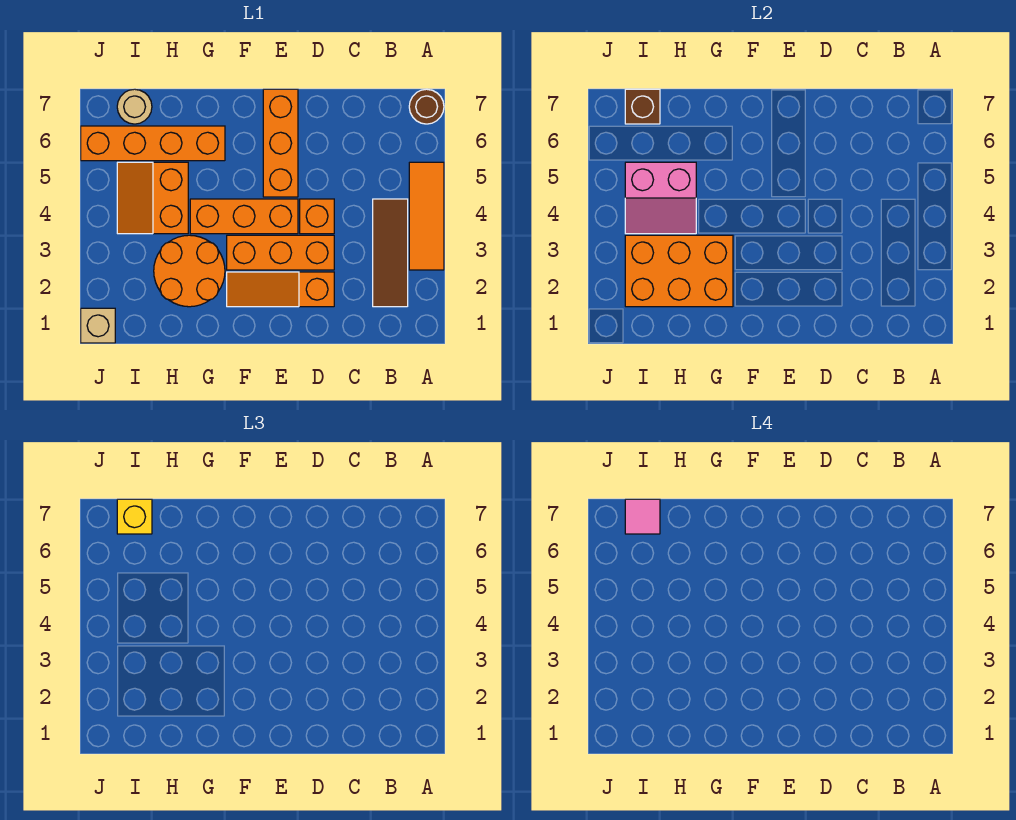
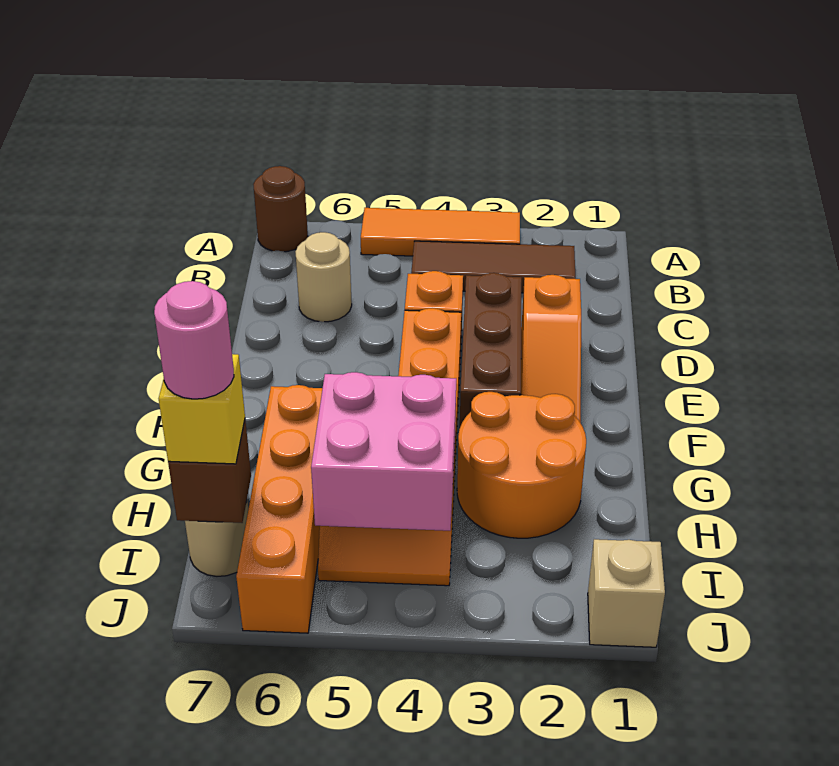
none -> tan 1x1 round brick [295,232,352,322]
orange 1x3 brick [227,235,334,270] -> brown 1x3 brick [460,273,522,427]
orange 1x3 brick [263,89,298,197] -> none
orange 2x3 brick [625,235,733,307] -> none
pink 2x2 slope [625,162,696,234] -> pink 2x2 brick [311,372,456,531]
pink 1x1 tile [625,499,660,534] -> pink 1x1 round brick [154,281,234,399]

